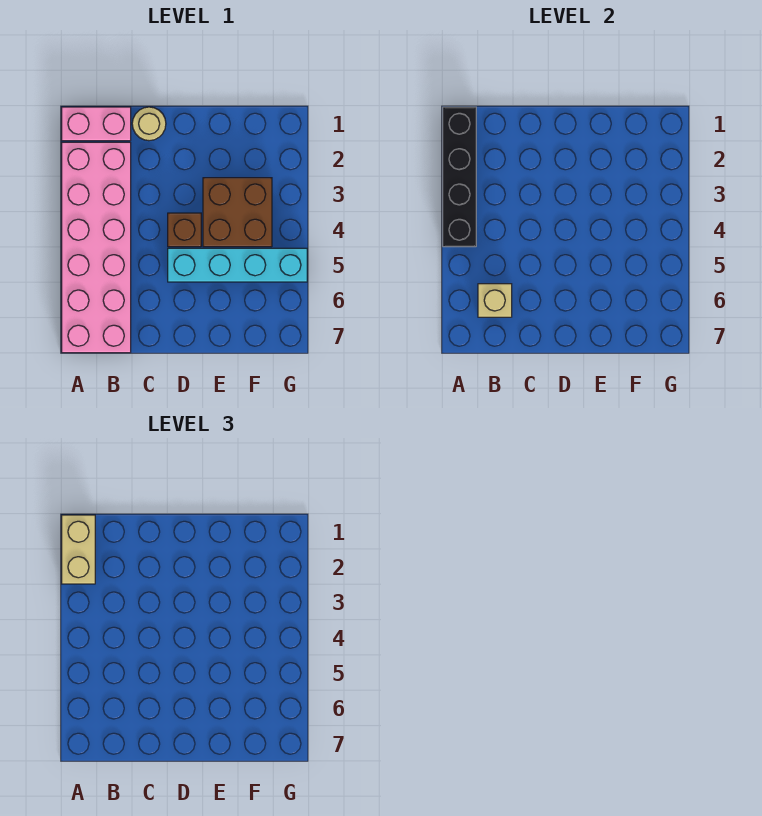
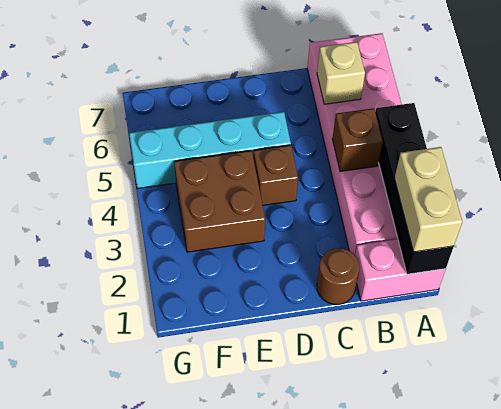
none -> brown 1x1 brick [332,108,383,172]
tan 1x1 round brick [132,107,166,141] -> brown 1x1 round brick [317,248,360,304]

